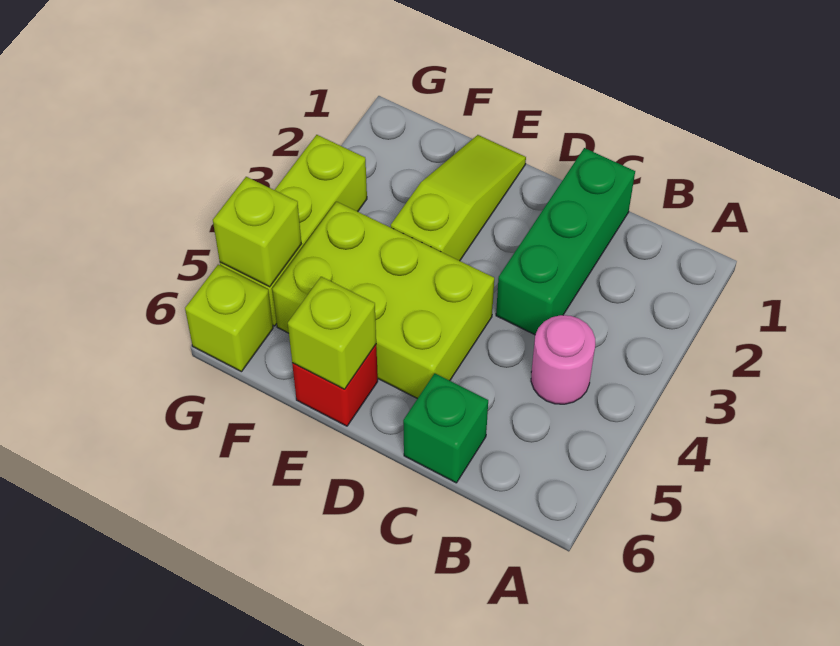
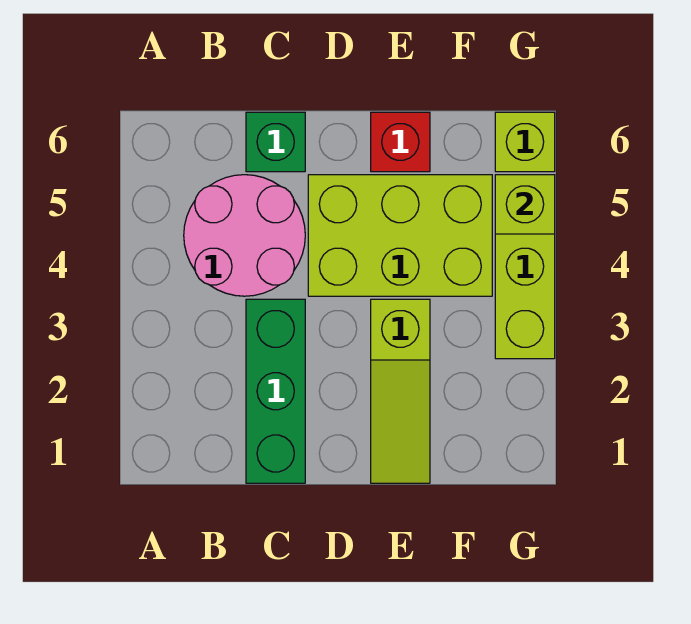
pink 1x1 round brick [531,315,595,404] -> pink 2x2 round brick [184,175,305,296]
lime 1x1 brick [288,277,376,389] -> none

